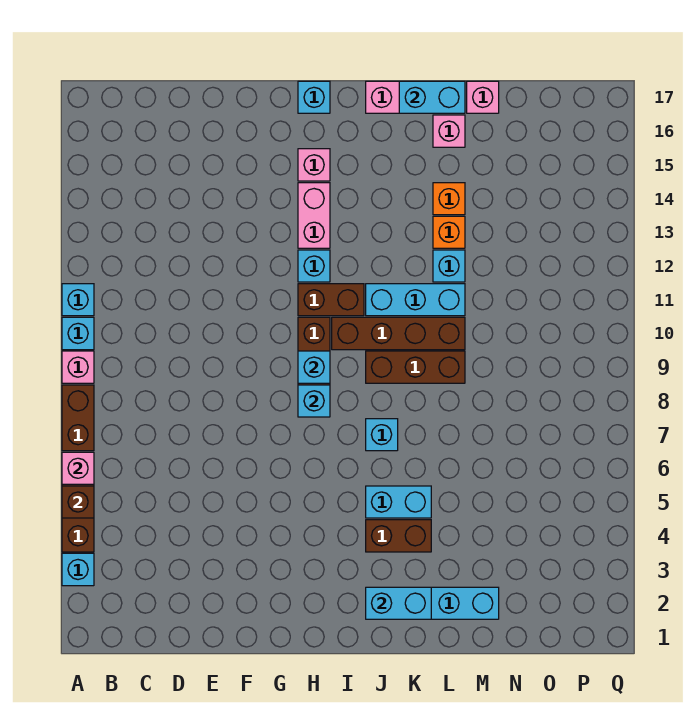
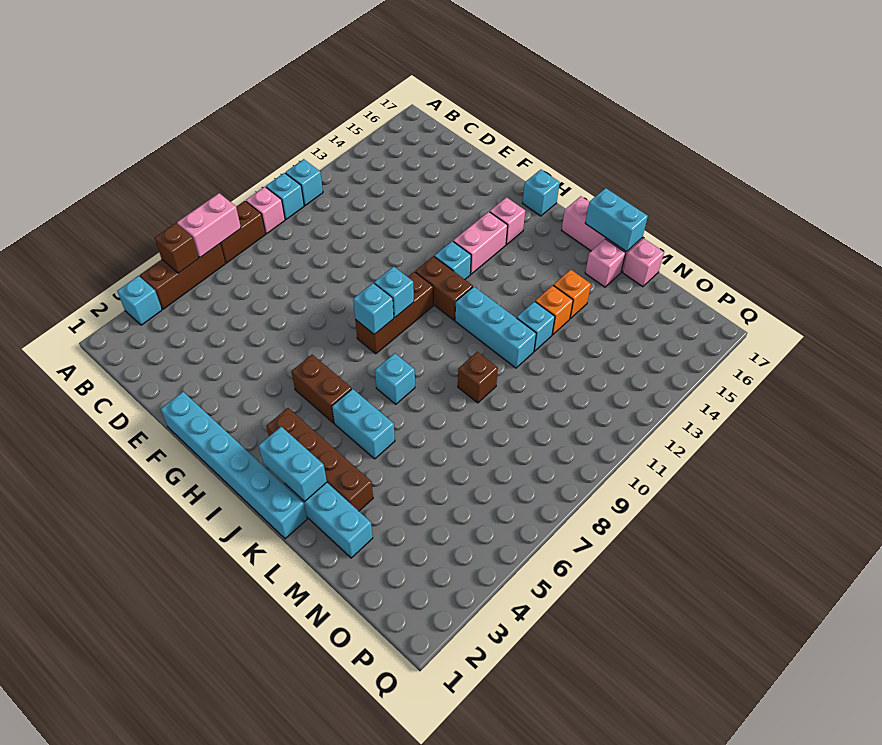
pink 1x1 brick [62,452,94,484] -> pink 1x2 brick [177,193,241,258]
none -> cyan 1x6 brick [161,392,307,539]
brown 1x4 brick [332,317,465,350] -> brown 1x4 brick moved to [267,408,373,511]
brown 1x2 brick [366,520,431,552] -> brown 1x2 brick moved to [291,355,352,423]
brown 1x3 brick [366,351,465,383] -> brown 1x1 brick [458,352,498,403]

